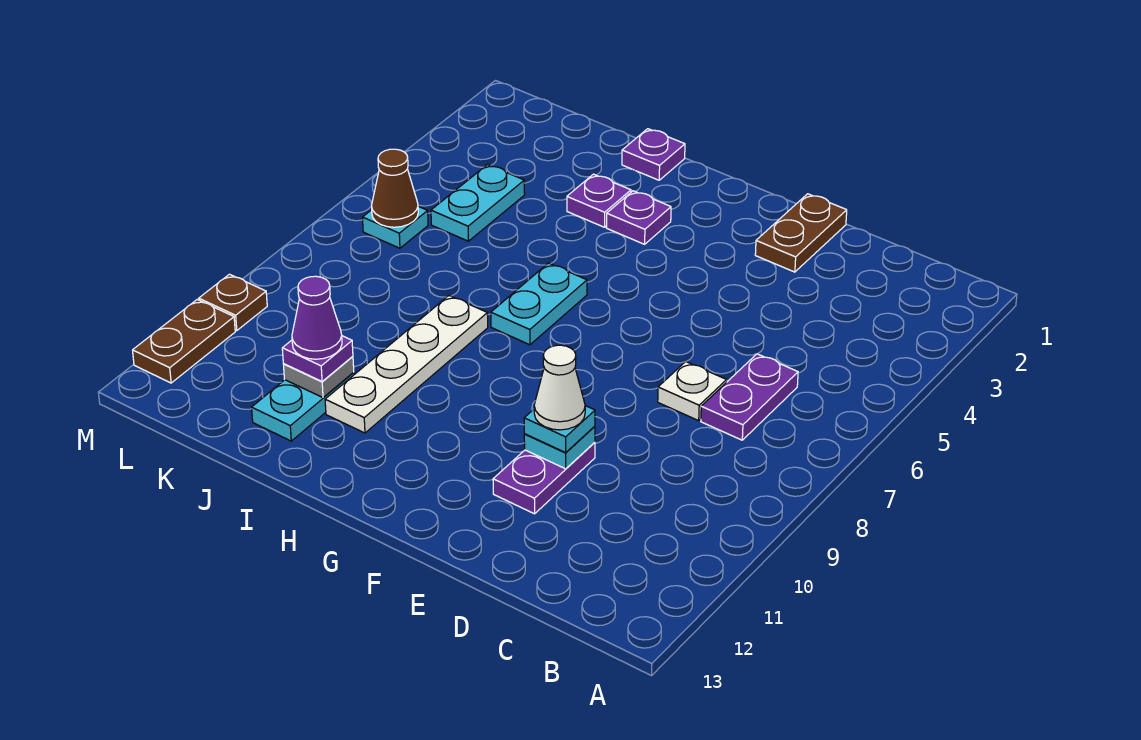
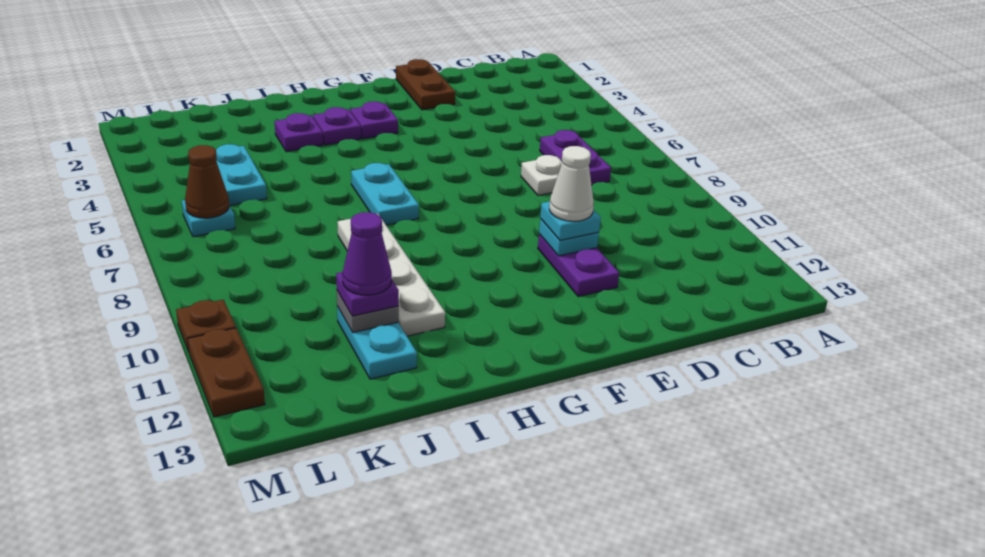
purple 1x1 plate [622,129,685,180] -> purple 1x1 plate moved to [350,101,398,139]

